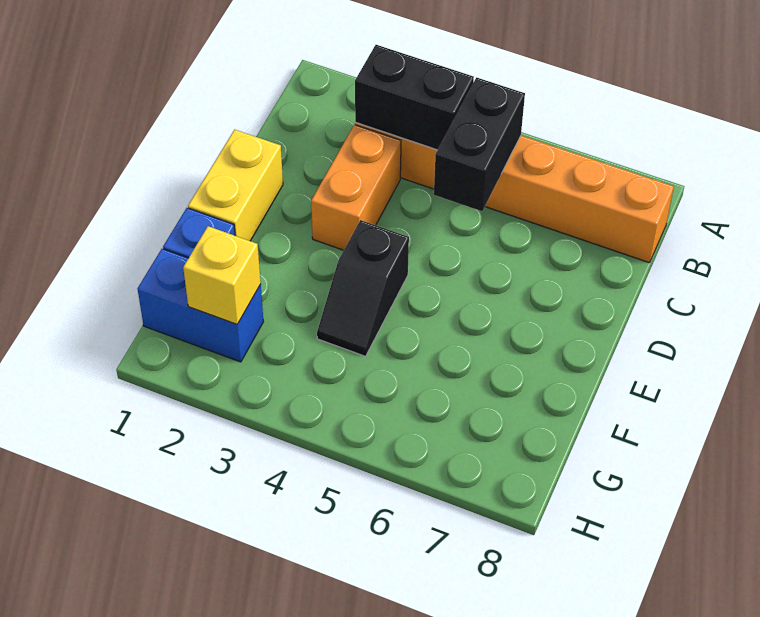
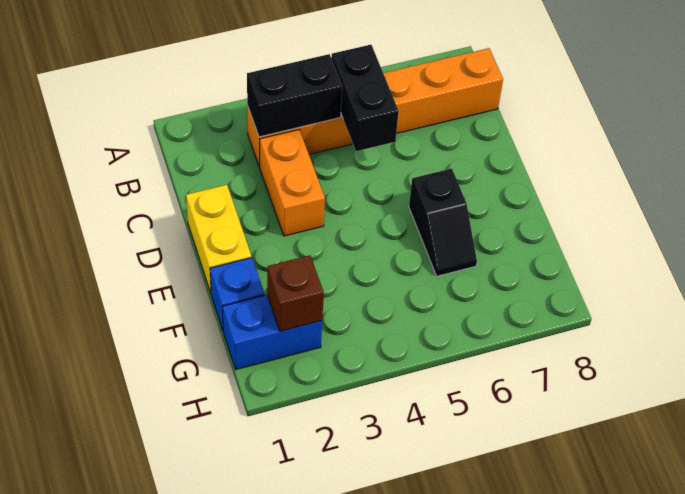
black 1x2 slope [317,220,409,356] -> black 1x2 slope moved to [409,168,477,276]
yellow 1x1 brick [183,226,261,324] -> brown 1x1 brick [267,255,324,331]

